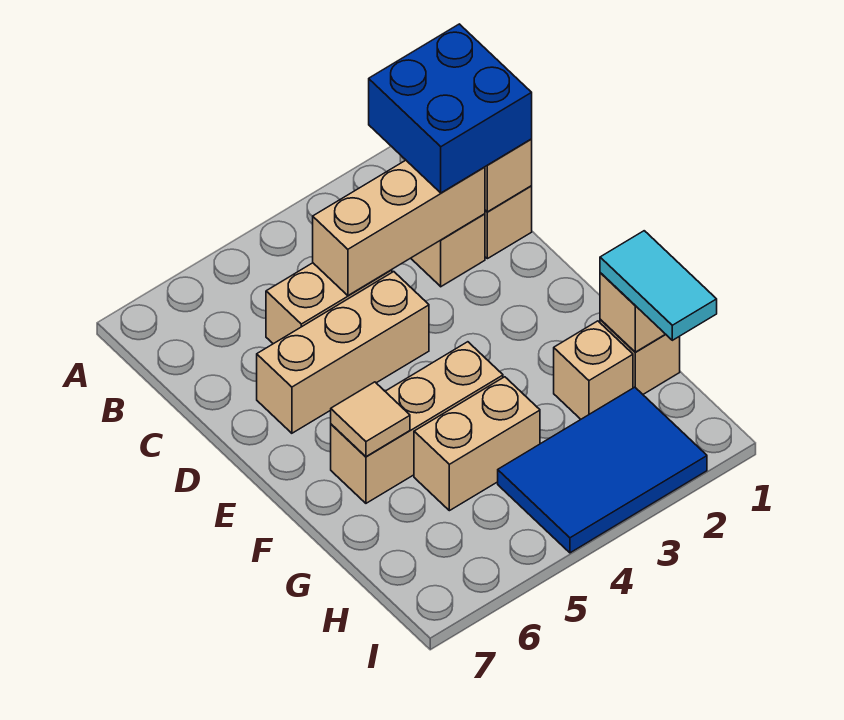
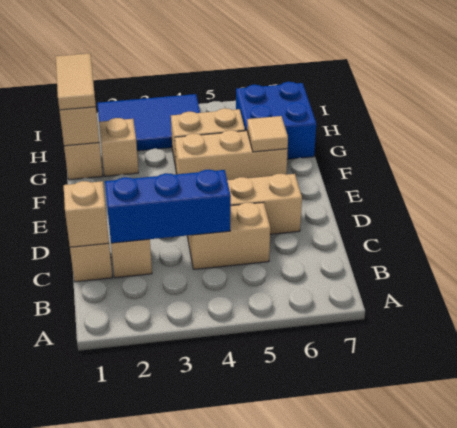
blue 2x2 brick [369,24,532,193] -> blue 2x2 brick moved to [236,82,316,159]
tan 1x3 brick [313,160,485,296] -> blue 1x3 brick [105,170,231,243]
cyan 1x2 tile [600,231,717,340] -> tan 1x2 tile [56,53,96,110]

